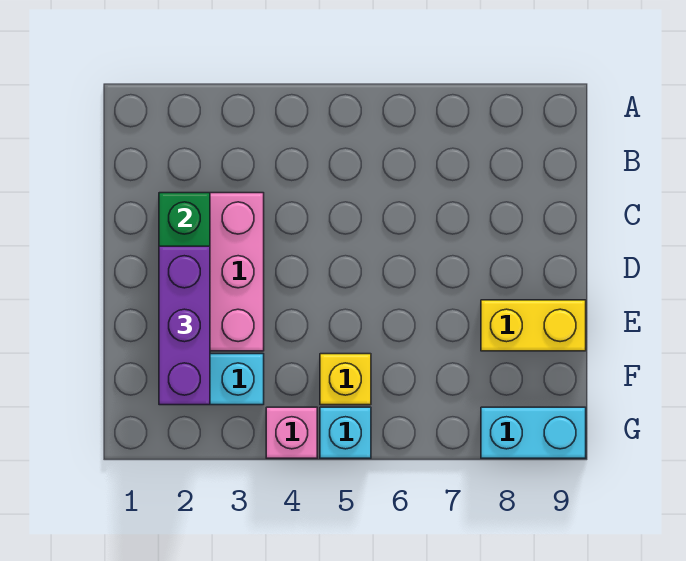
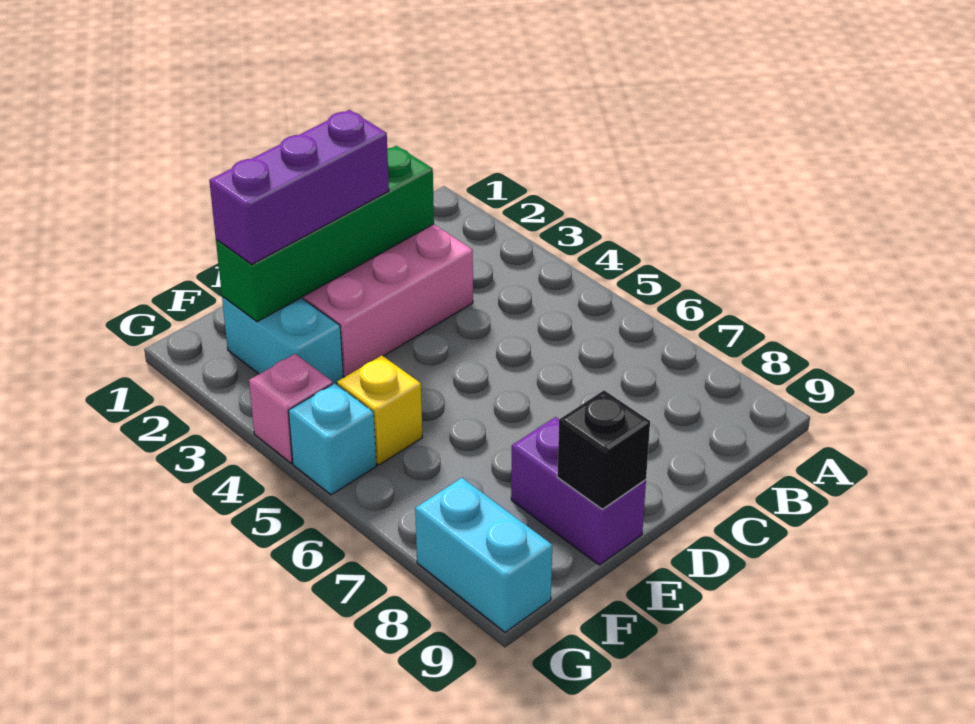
yellow 1x2 brick [481,300,586,351] -> purple 1x2 brick [511,417,646,565]
none -> black 1x1 brick [557,390,650,509]

